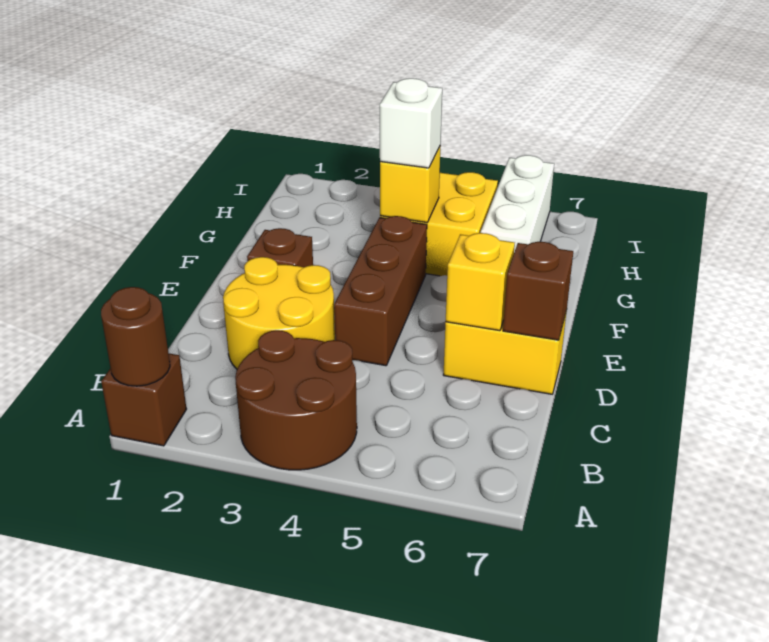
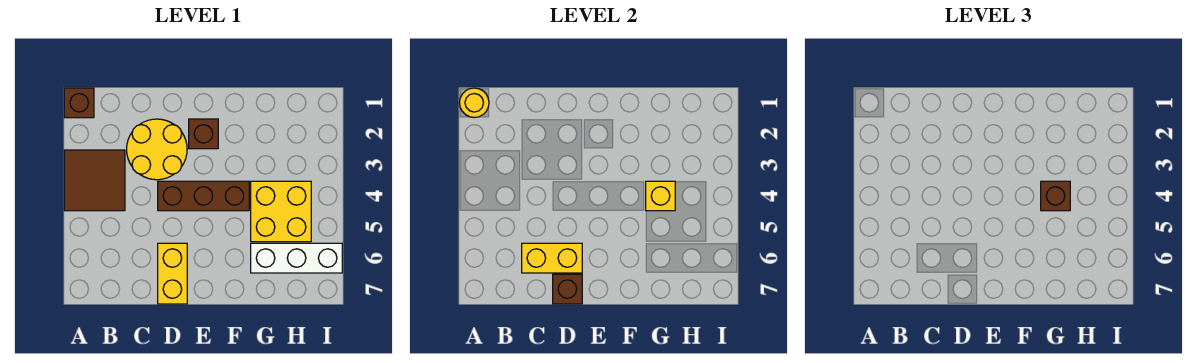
brown 1x1 round brick [101,287,170,386] -> yellow 1x1 round brick [459,88,489,118]
brown 2x2 round brick [235,330,357,470] -> brown 2x2 tile [64,150,125,211]
yellow 1x1 brick [446,233,515,331] -> yellow 1x2 brick [522,243,582,273]
white 1x1 brick [380,78,442,168] -> brown 1x1 brick [1041,181,1070,211]

